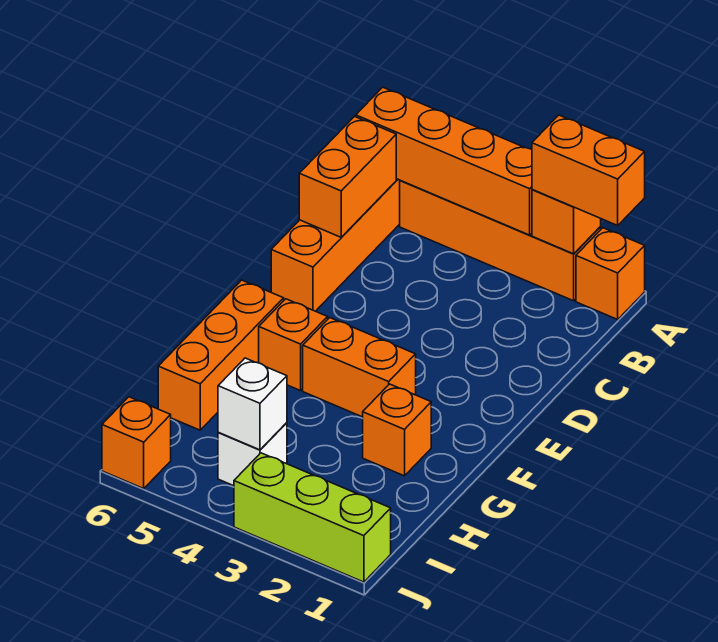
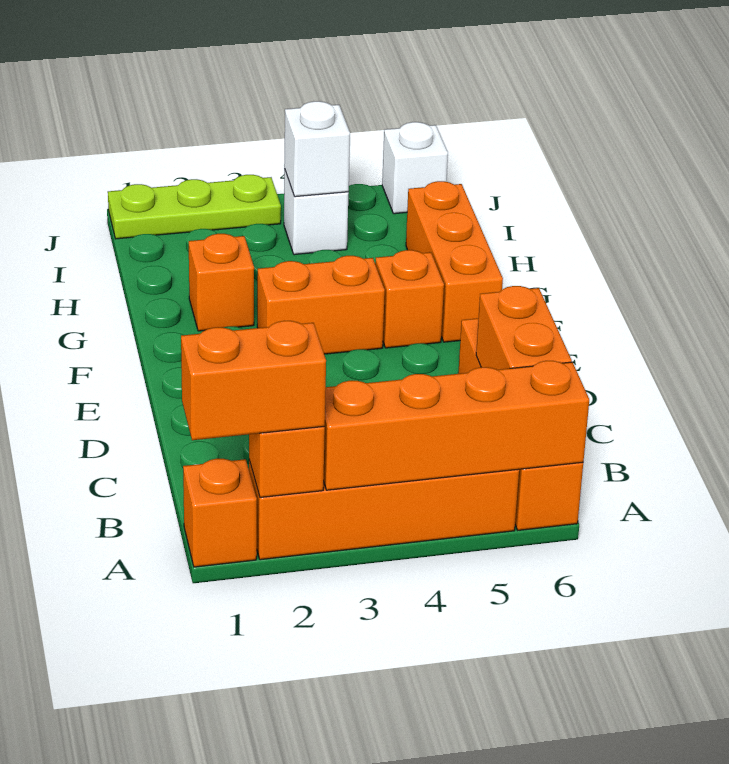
lime 1x3 brick [234,453,391,582] -> lime 1x3 plate [108,175,281,239]
orange 1x1 brick [102,397,171,489] -> white 1x1 brick [382,122,448,214]

